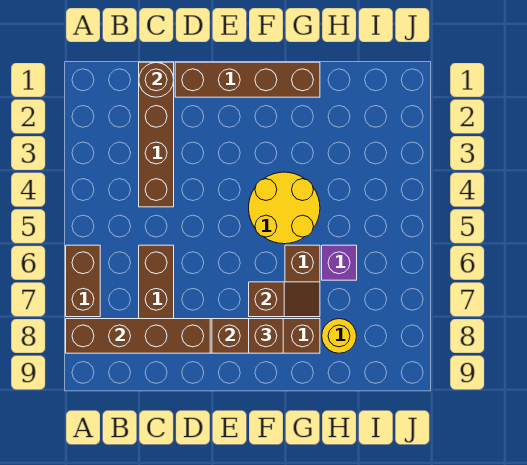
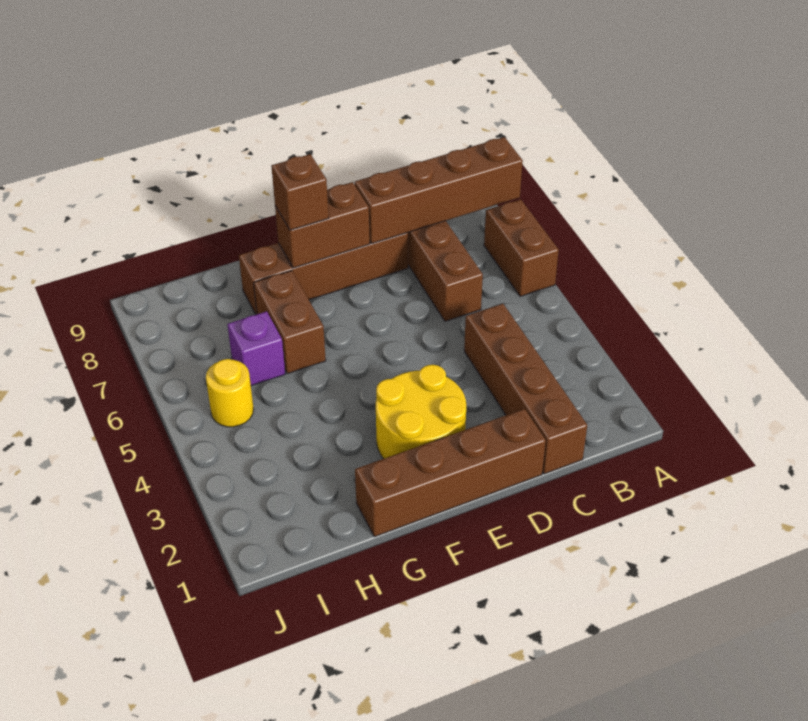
brown 1x1 round brick [139,63,174,97] -> none
yellow 2x2 round brick [249,172,320,244] -> yellow 2x2 round brick moved to [376,365,466,459]
brown 1x2 slope [249,282,320,317] -> none
yellow 1x1 round brick [322,319,356,353] -> yellow 1x1 round brick moved to [206,359,254,427]

